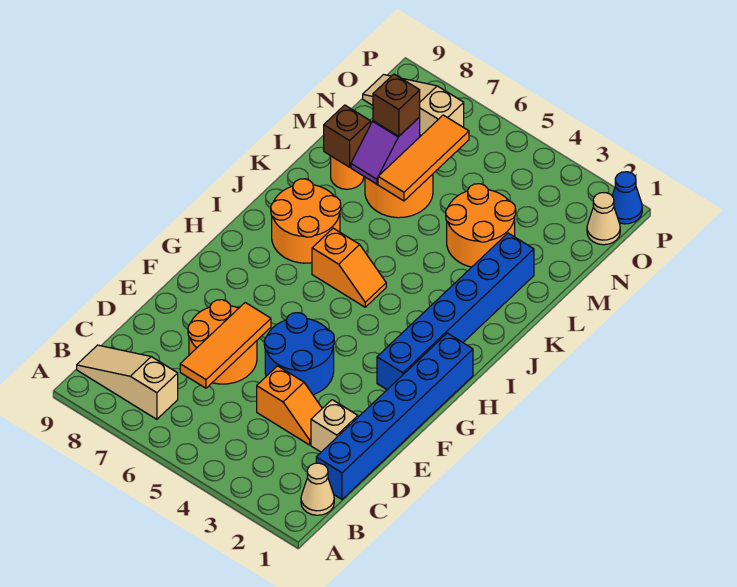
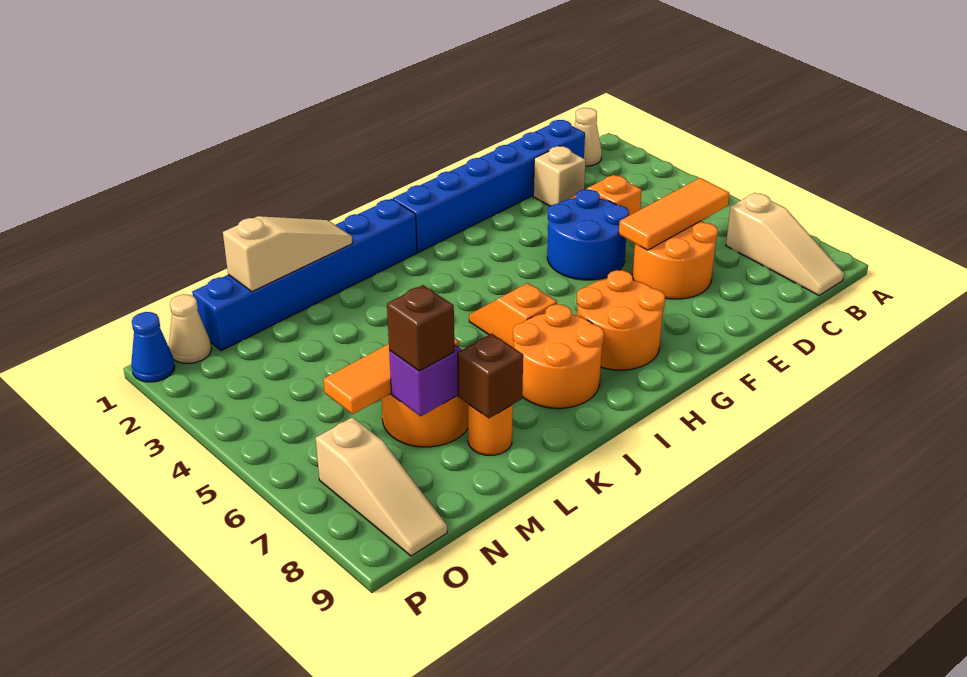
blue 1x6 brick [377,233,534,389] -> blue 1x6 brick moved to [192,199,417,351]
none -> tan 1x3 slope [223,216,352,291]
orange 2x2 round brick [446,184,516,267] -> orange 2x2 round brick moved to [577,270,665,370]

